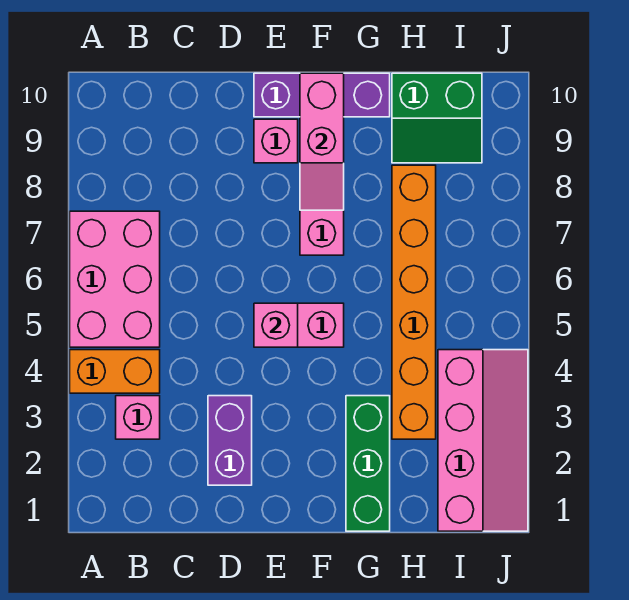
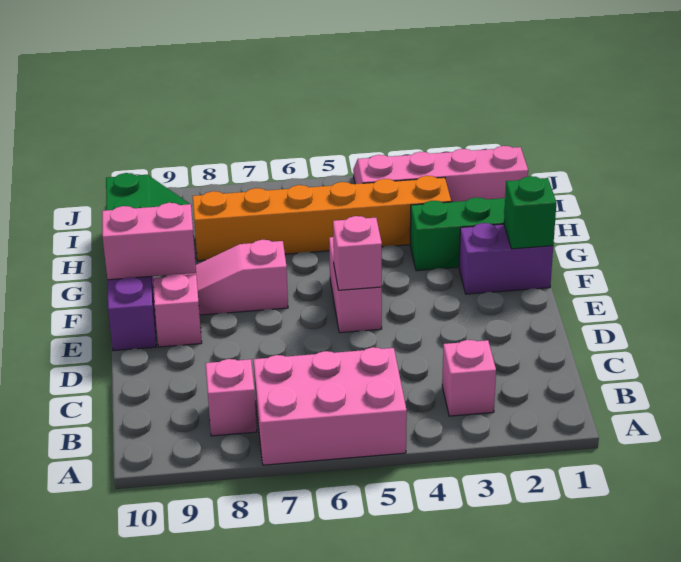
orange 1x2 brick [70,350,160,393] -> none
none -> pink 1x1 brick [205,359,257,436]
purple 1x2 brick [208,396,252,485] -> purple 1x2 brick moved to [459,223,553,294]
none -> green 1x1 brick [504,176,556,249]

